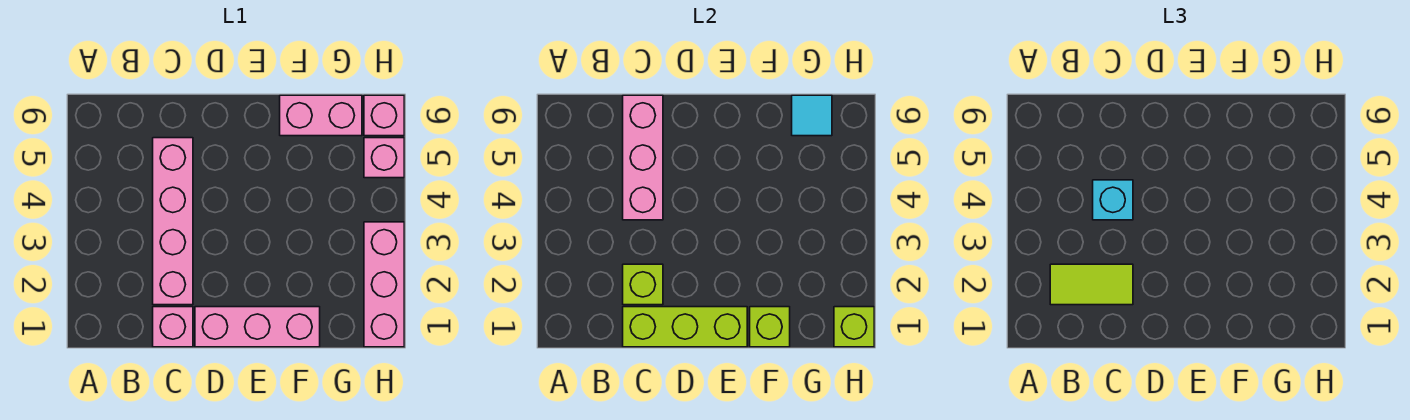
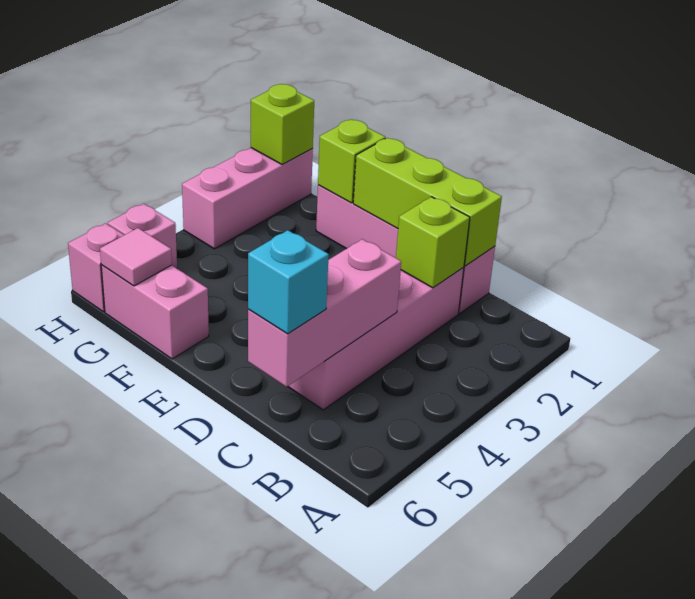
lime 1x2 tile [1050,264,1133,305] -> none
cyan 1x1 brick [1093,180,1133,220] -> cyan 1x1 brick moved to [248,230,329,334]
cyan 1x1 tile [792,95,832,136] -> pink 1x1 tile [100,228,172,286]

